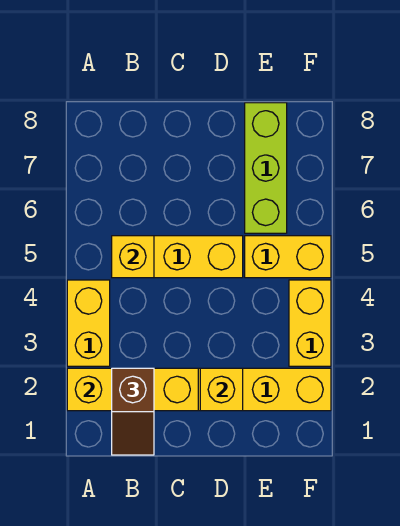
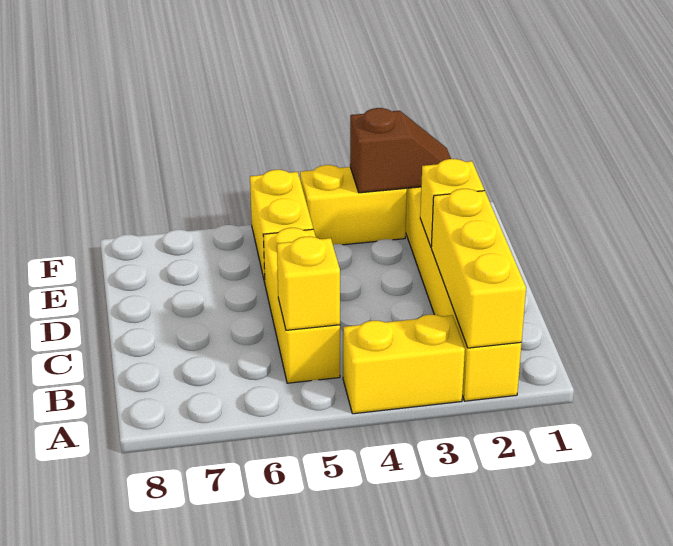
brown 1x2 slope [112,368,154,455] -> brown 1x2 slope moved to [350,108,451,193]
lime 1x3 brick [245,103,287,233] -> none

